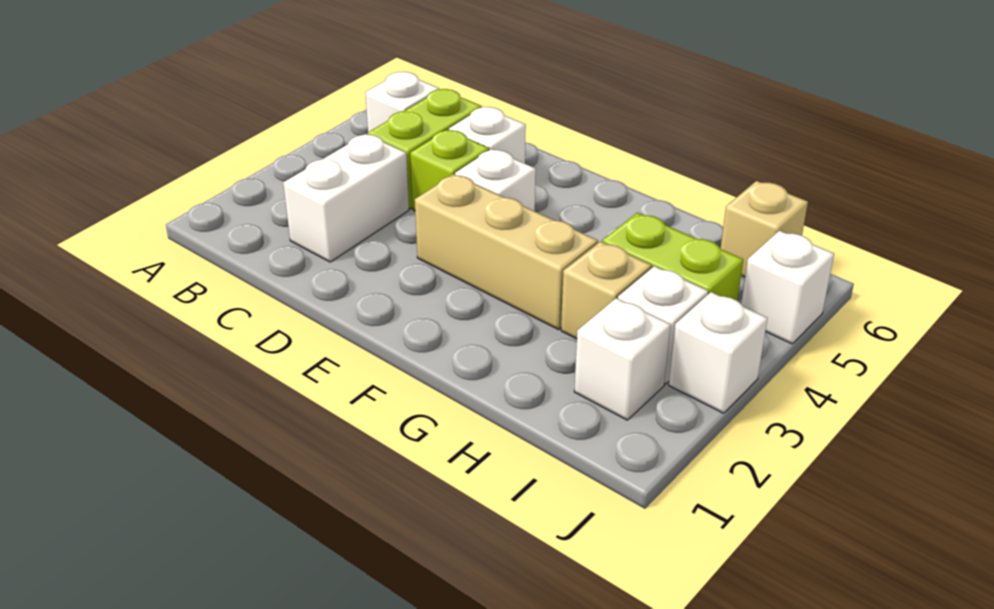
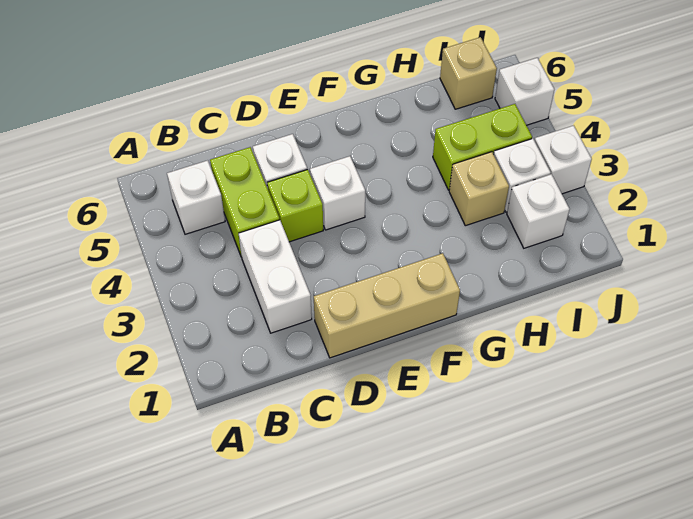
tan 1x3 brick [415,174,598,330] -> tan 1x3 brick moved to [314,253,460,358]

